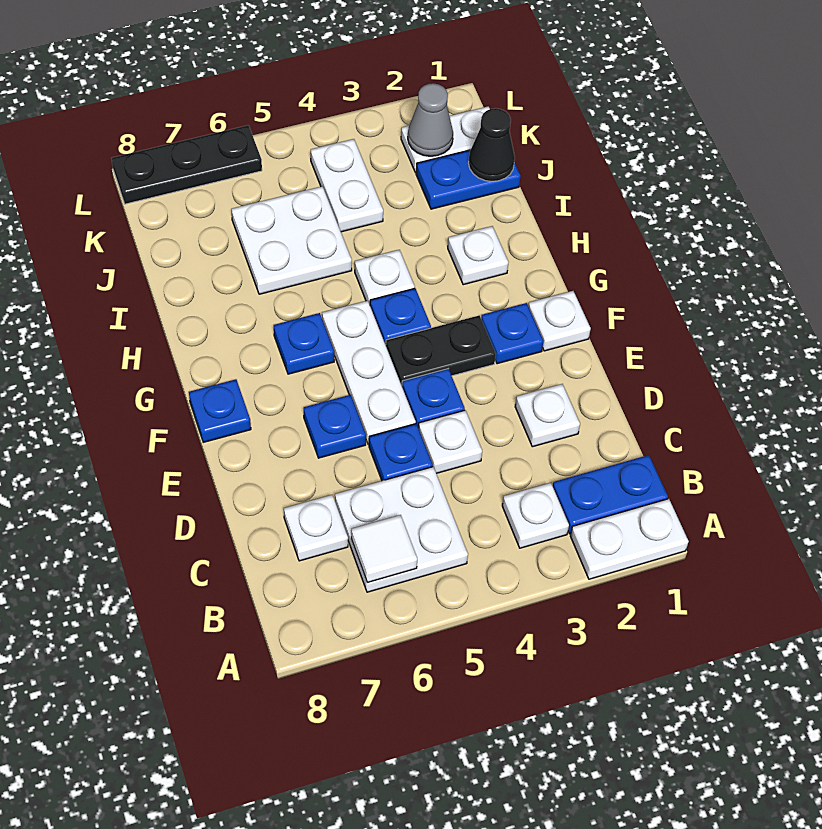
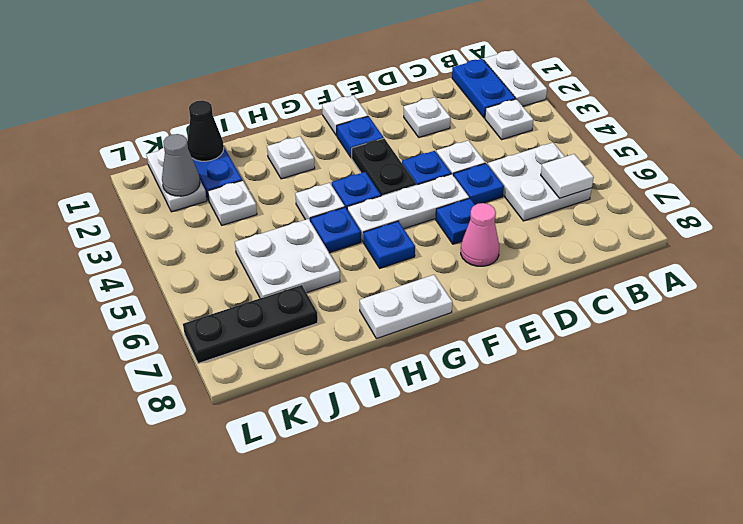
white 1x1 plate [284,495,348,561] -> white 1x1 plate moved to [208,180,257,225]
none -> pink 1x1 cone [461,203,499,266]
blue 1x1 plate [189,379,251,442] -> blue 1x1 plate moved to [310,207,361,253]
white 1x2 plate [311,139,383,232] -> white 1x2 plate moved to [360,275,452,339]
black 1x3 plate [112,125,262,204] -> black 1x3 plate turned to [183,285,318,364]

